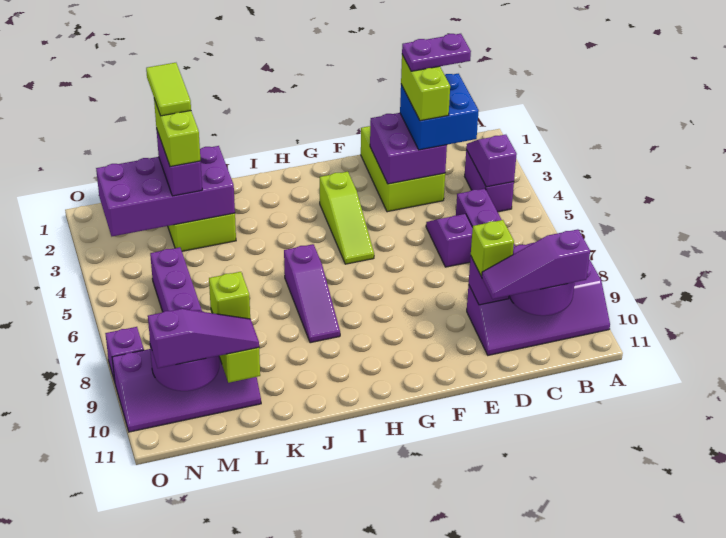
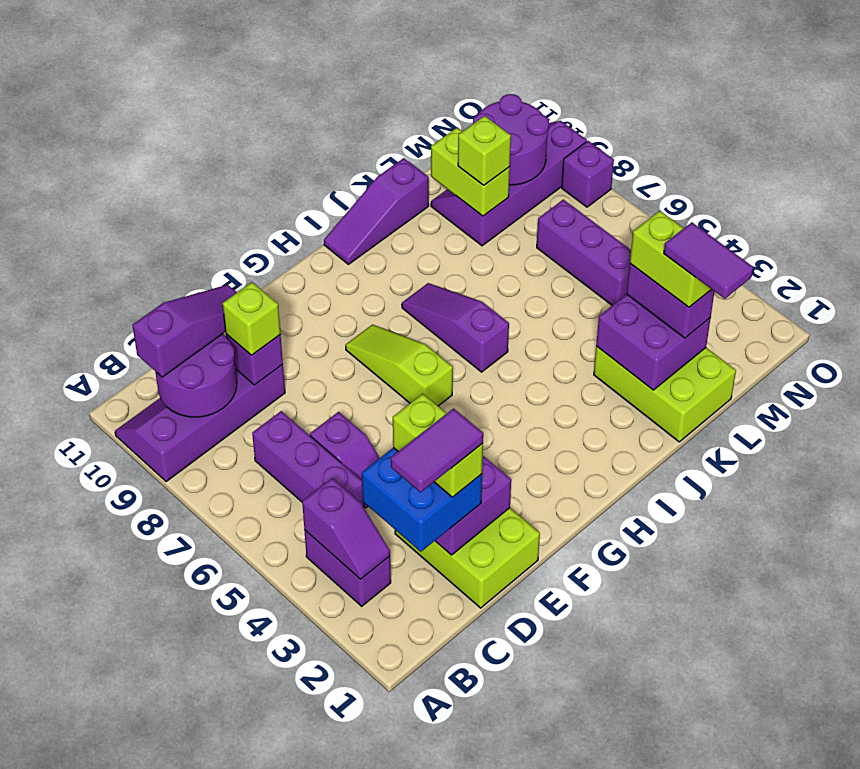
purple 1x2 plate [402,34,471,71] -> purple 1x2 tile [391,409,483,492]
lime 1x3 slope [320,172,374,264] -> lime 1x3 slope moved to [345,325,453,406]
purple 2x4 brick [96,146,235,236] -> purple 2x2 brick [596,294,710,390]
lime 1x2 tile [146,63,191,116] -> purple 1x2 tile [664,222,753,299]
purple 1x3 slope [148,309,259,368] -> purple 1x3 slope moved to [324,158,429,264]

